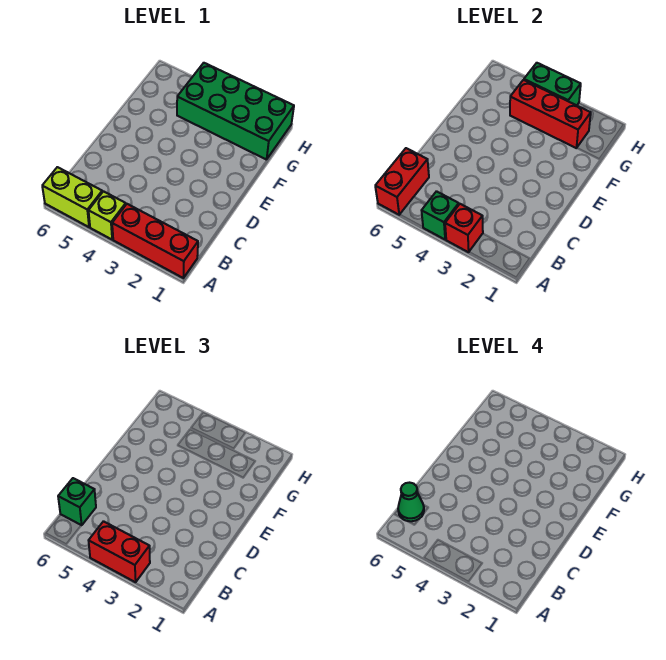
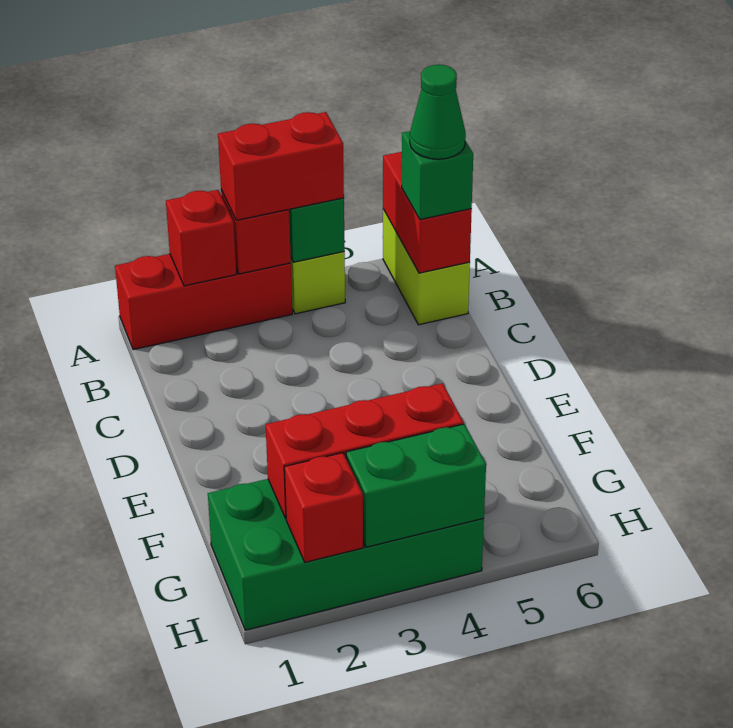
none -> red 1x1 brick [166,190,236,286]
lime 1x2 brick [42,167,102,227] -> lime 1x2 brick turned to [383,209,470,325]
none -> red 1x1 brick [284,453,363,562]

